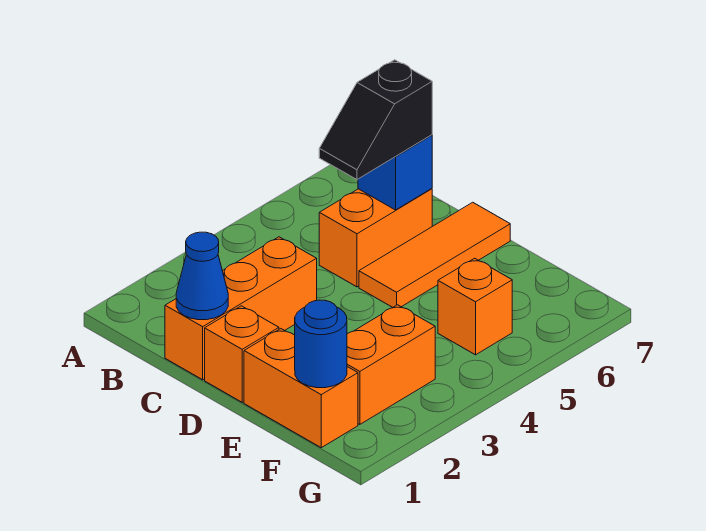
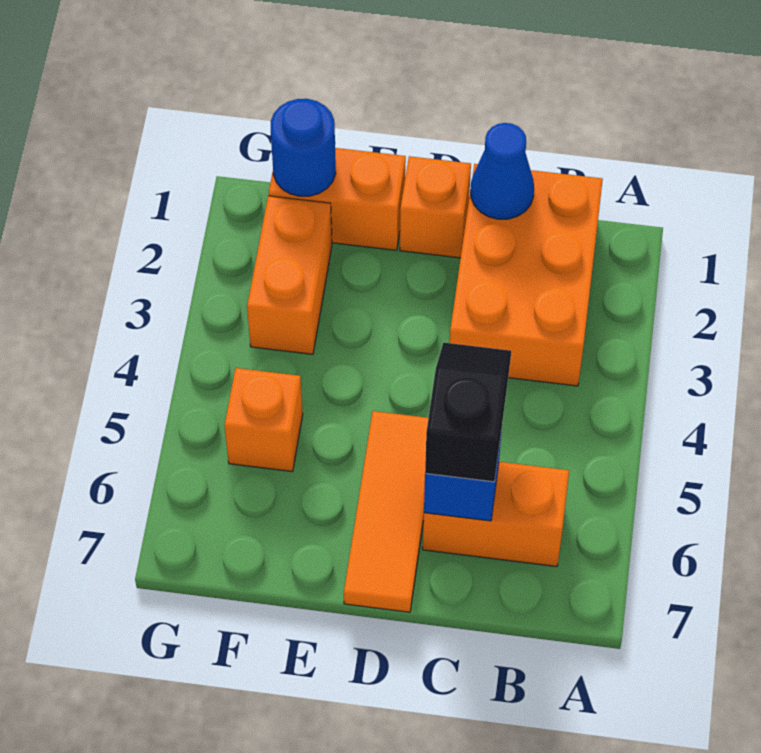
orange 1x3 brick [165,237,317,380] -> orange 2x3 brick [450,164,603,386]
orange 1x2 brick [319,189,432,287] -> orange 1x2 brick turned to [423,462,569,567]

